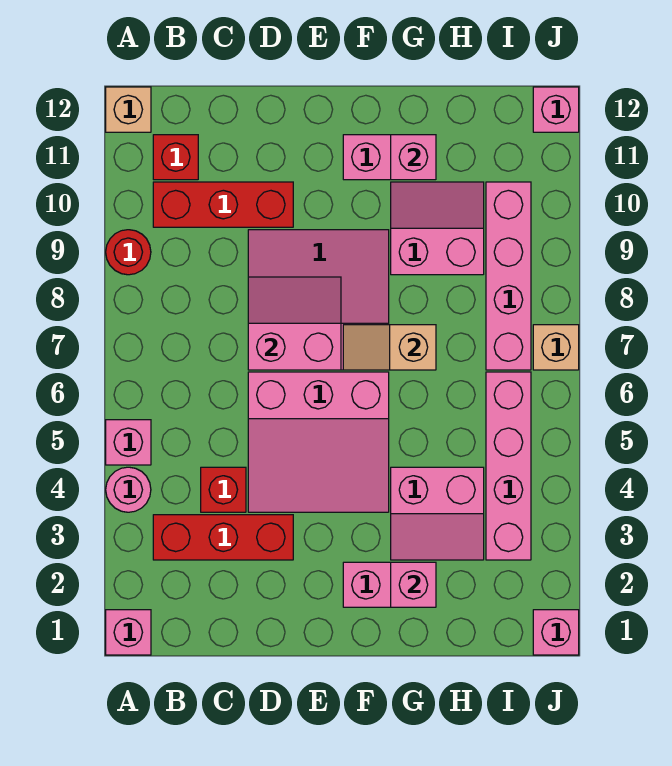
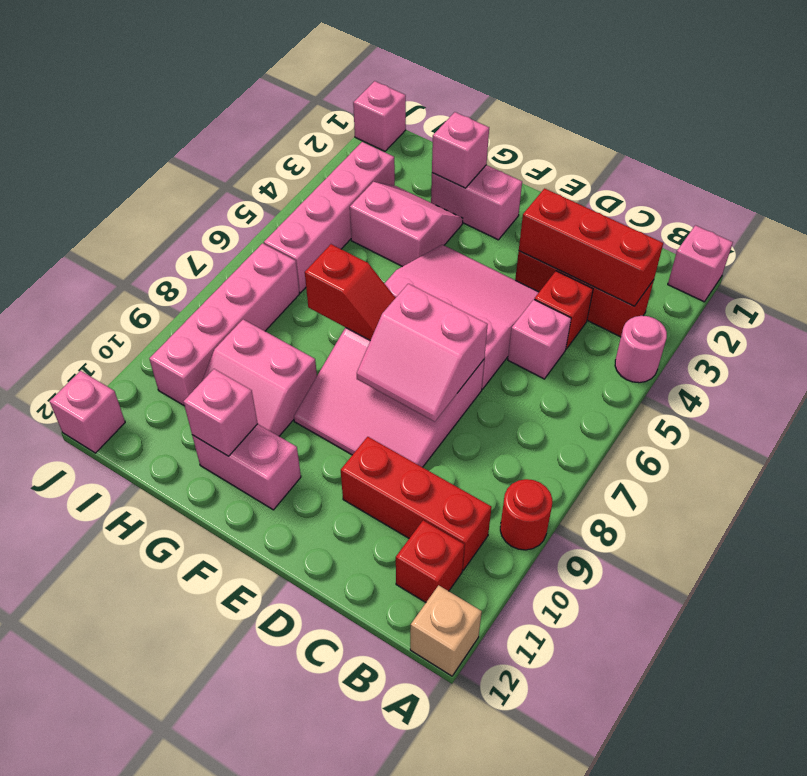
pink 1x1 brick [106,420,151,465] -> pink 1x1 brick moved to [508,300,571,379]
none -> red 1x3 brick [519,188,663,306]
tan 1x2 slope [343,325,436,370] -> red 1x2 slope [305,244,395,341]
tan 1x1 brick [533,325,579,370] -> none

